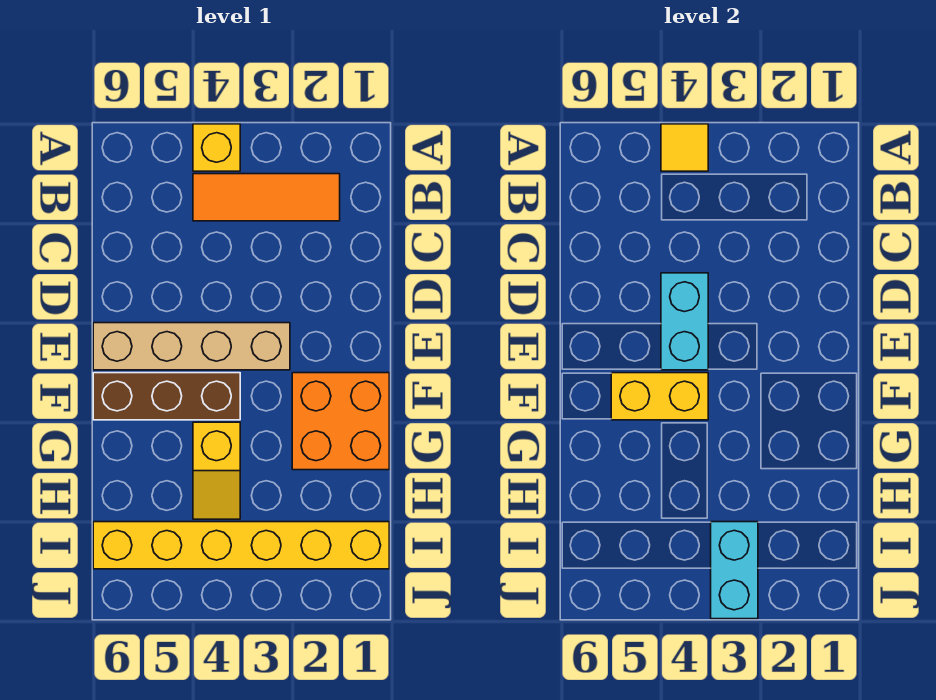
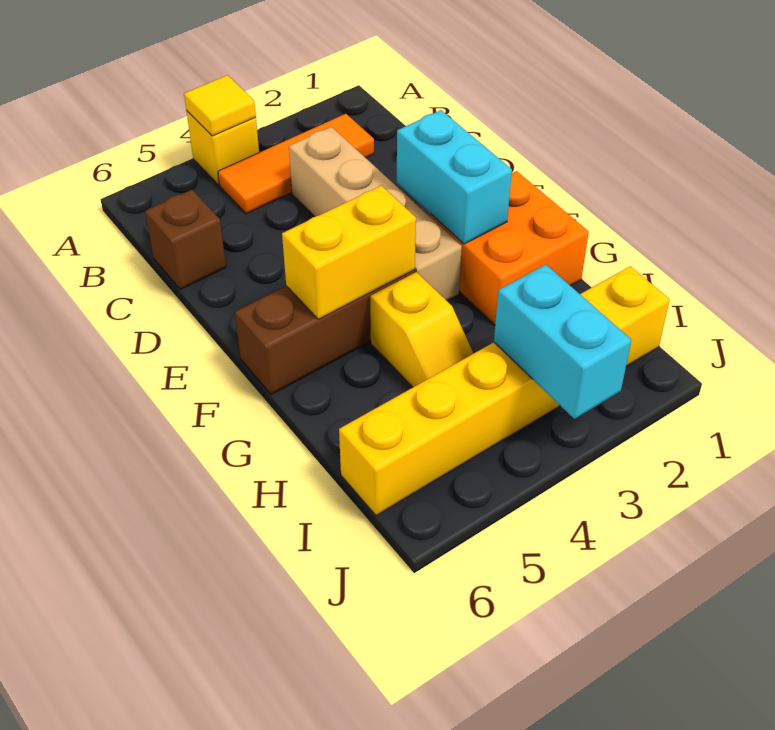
none -> brown 1x1 brick [145,190,226,289]
cyan 1x2 brick [661,273,708,370] -> cyan 1x2 brick moved to [397,110,512,244]
tan 1x4 brick [93,323,290,370] -> tan 1x4 brick turned to [289,127,462,301]

